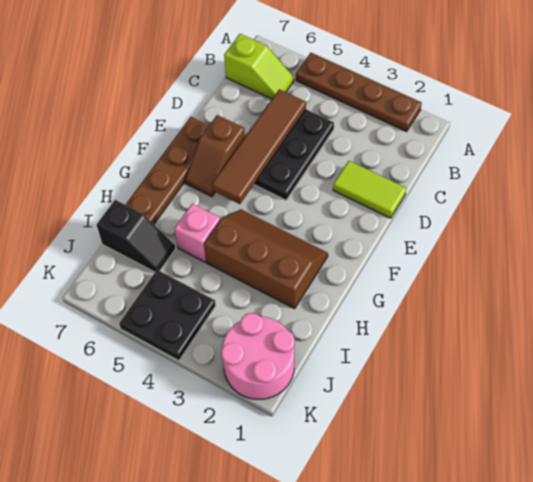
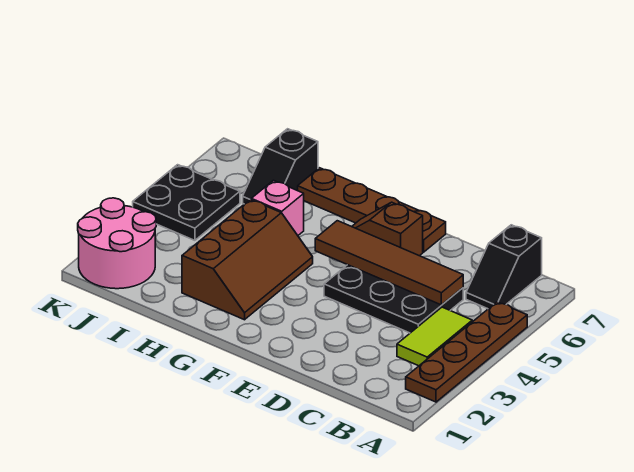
lime 1x2 slope [224,34,294,99] -> black 1x2 slope [466,225,542,309]
lime 1x2 tile [333,161,406,218] -> lime 1x2 tile moved to [397,307,472,366]

